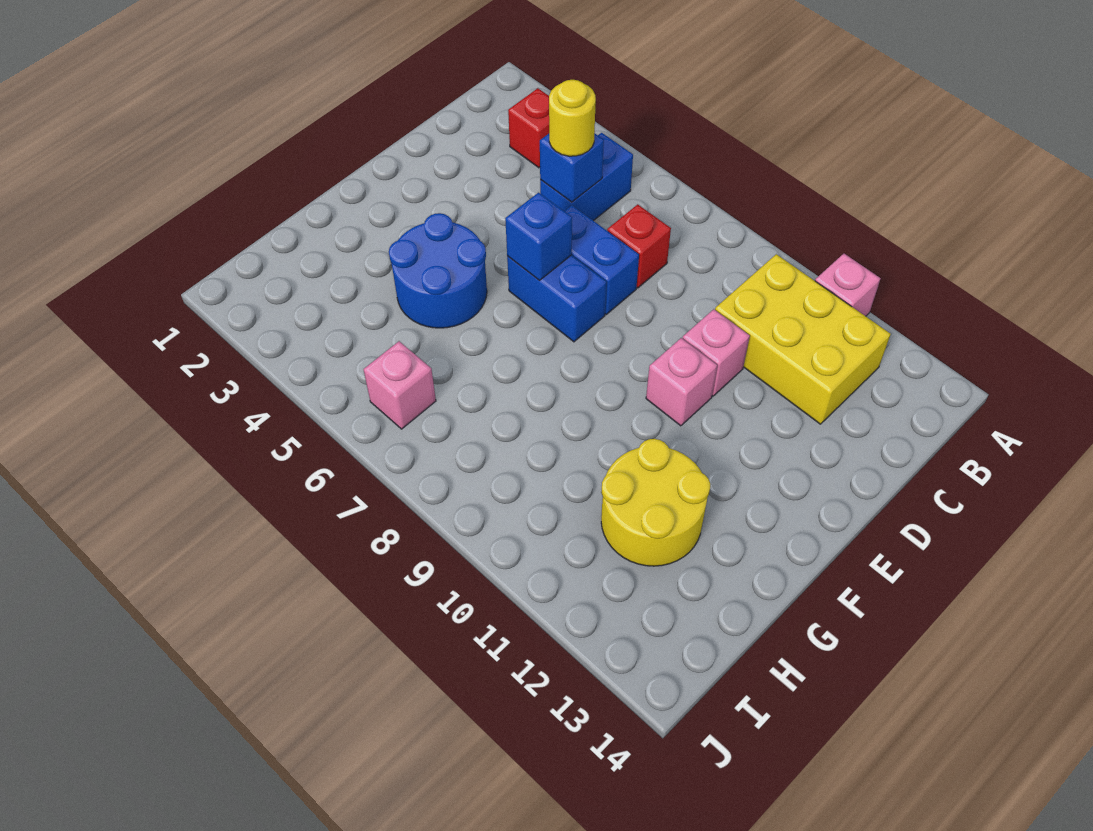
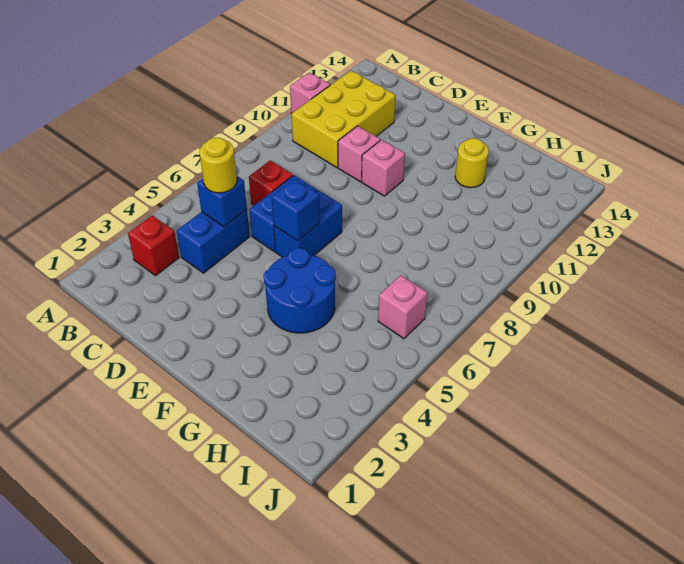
blue 1x2 brick [540,133,633,221] -> blue 1x2 brick turned to [177,210,250,273]
yellow 2x2 round brick [601,439,710,566] -> yellow 1x1 round brick [455,138,489,188]

